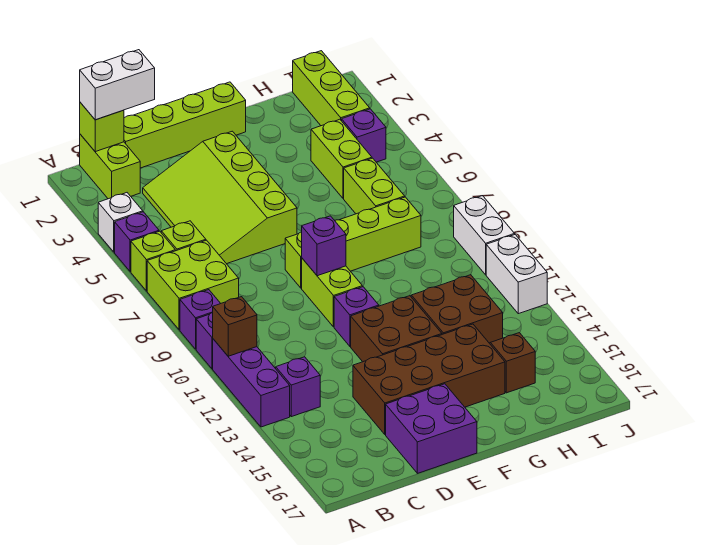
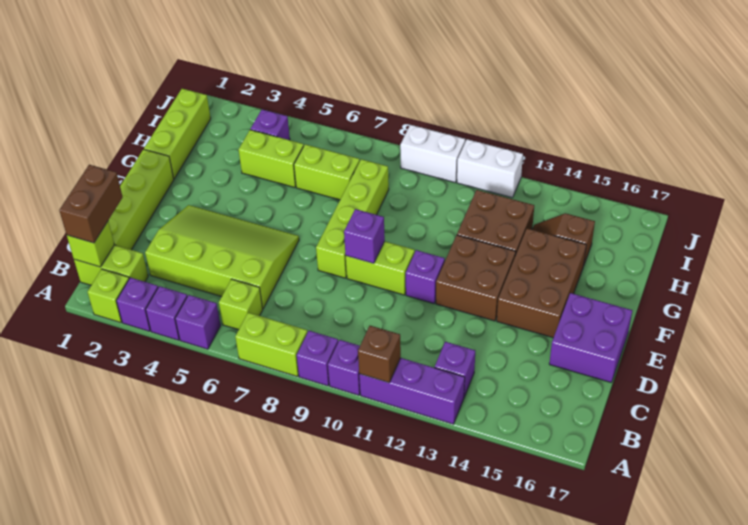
none -> purple 1x1 brick [117,278,158,331]
white 1x1 brick [98,193,143,252] -> purple 1x1 brick [146,286,187,340]
lime 1x1 brick [131,231,175,291] -> lime 1x1 brick moved to [88,269,129,323]
lime 2x2 brick [147,240,239,330] -> lime 1x2 brick [235,313,307,377]
white 1x2 brick [80,50,155,120] -> brown 1x2 brick [59,165,123,243]
lime 3x4 slope [143,131,297,264] -> lime 3x4 slope turned to [145,205,299,308]
brown 2x4 brick [353,324,505,434] -> brown 2x3 brick [497,228,586,338]
lime 1x3 brick [293,51,370,126] -> lime 1x3 brick turned to [144,89,211,179]

